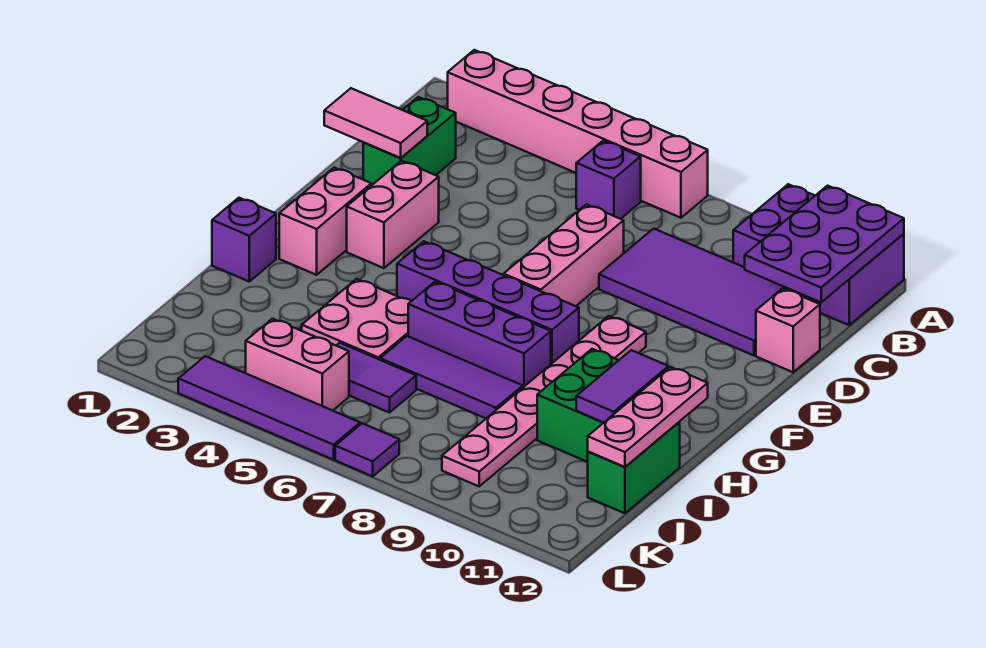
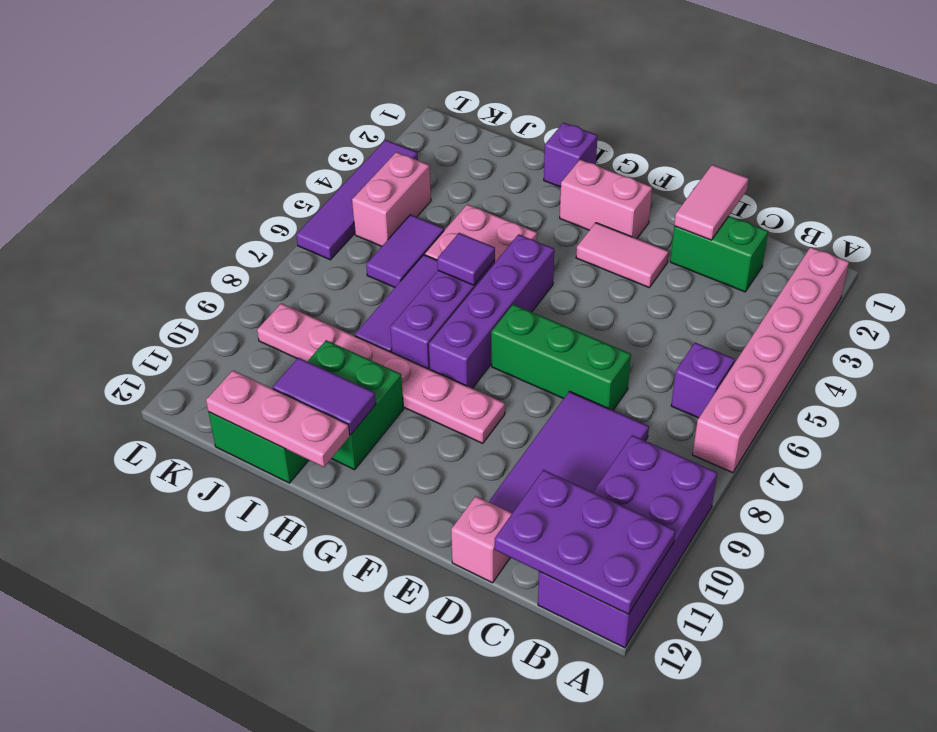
purple 2x3 brick [733,184,904,325] -> purple 2x4 brick [538,435,717,648]
pink 1x3 brick [504,204,624,306] -> green 1x3 brick [491,304,631,410]
pink 1x2 brick [347,161,439,268] -> pink 1x2 tile [576,223,669,287]
purple 1x1 tile [335,423,399,476] -> purple 1x1 tile moved to [437,233,495,285]

